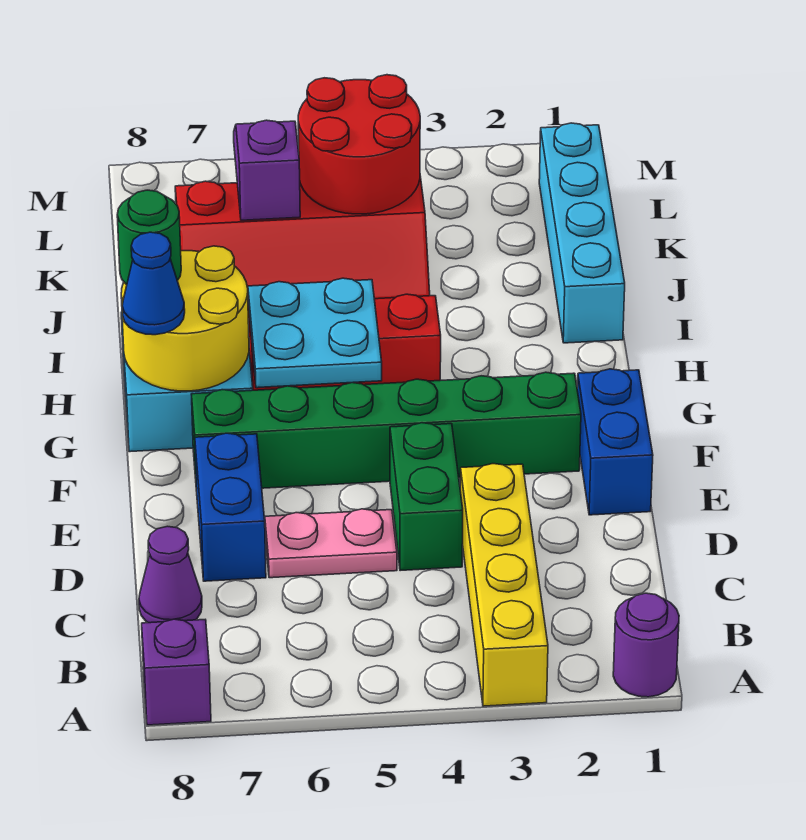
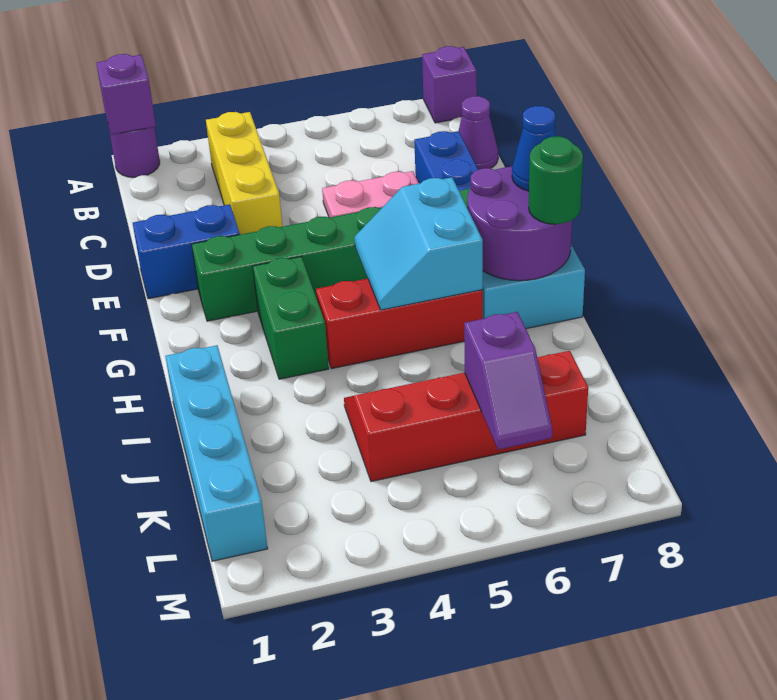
none -> purple 1x1 brick [96,54,156,135]
yellow 1x4 brick [460,464,548,706] -> yellow 1x3 brick [206,112,282,235]
green 1x2 brick [390,423,463,571] -> green 1x2 brick moved to [253,257,329,379]
blue 1x2 brick [577,369,653,515] -> blue 1x2 brick turned to [133,204,240,299]
cyan 2x2 plate [248,278,382,388] -> cyan 2x2 slope [354,177,483,310]
yellow 2x2 round brick [121,246,249,391] -> purple 2x2 round brick [467,166,572,281]
red 2x2 round brick [298,75,420,214] -> none

